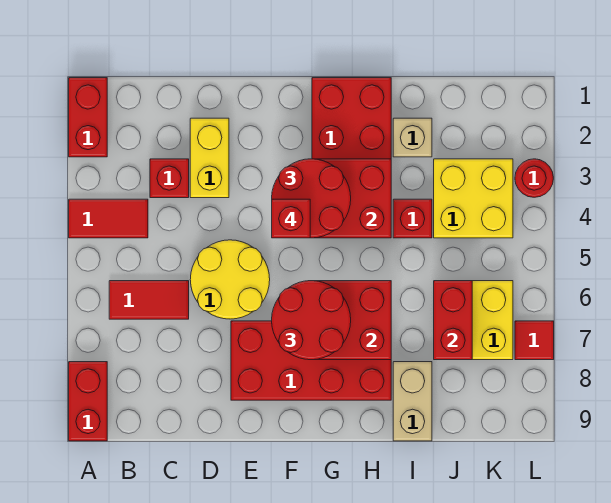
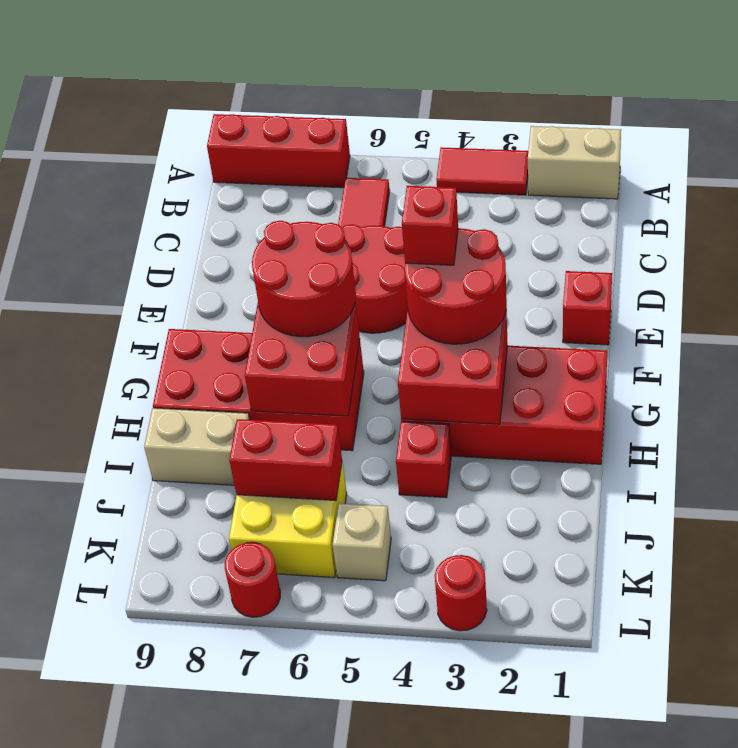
red 1x2 brick [69,78,107,157] -> tan 1x2 brick [528,126,621,199]
red 1x2 tile [69,199,148,238] -> red 1x2 tile turned to [437,147,528,195]
red 1x2 brick [69,362,107,441] -> red 1x3 brick [207,114,350,188]
red 1x1 brick [150,159,189,198] -> red 1x1 brick moved to [563,271,612,345]
yellow 1x2 brick [190,118,229,198] -> none
yellow 2x2 round brick [190,240,270,319] -> red 2x2 round brick [342,224,408,333]
red 2x4 brick [231,321,391,400] -> red 2x4 brick turned to [153,329,364,451]
tan 1x1 brick [393,118,432,157] -> tan 1x1 brick moved to [333,503,391,581]
yellow 2x2 brick [434,159,513,238] -> none
red 1x1 tile [515,321,554,360] -> red 1x1 round brick [225,542,280,617]

